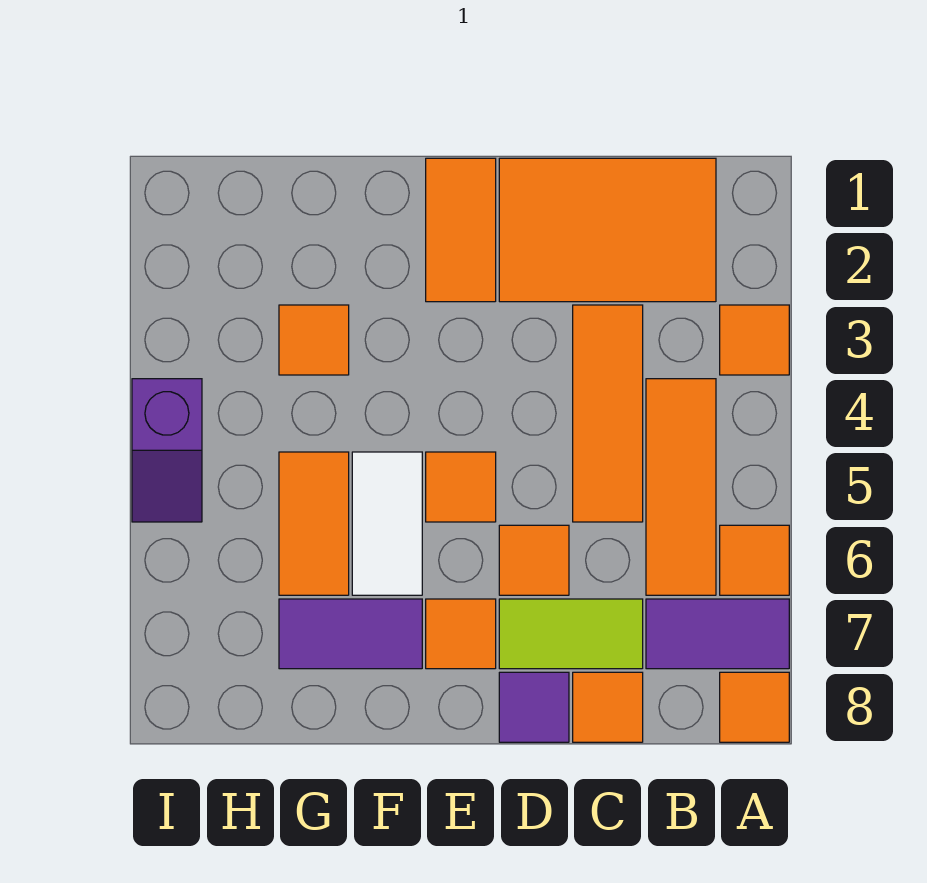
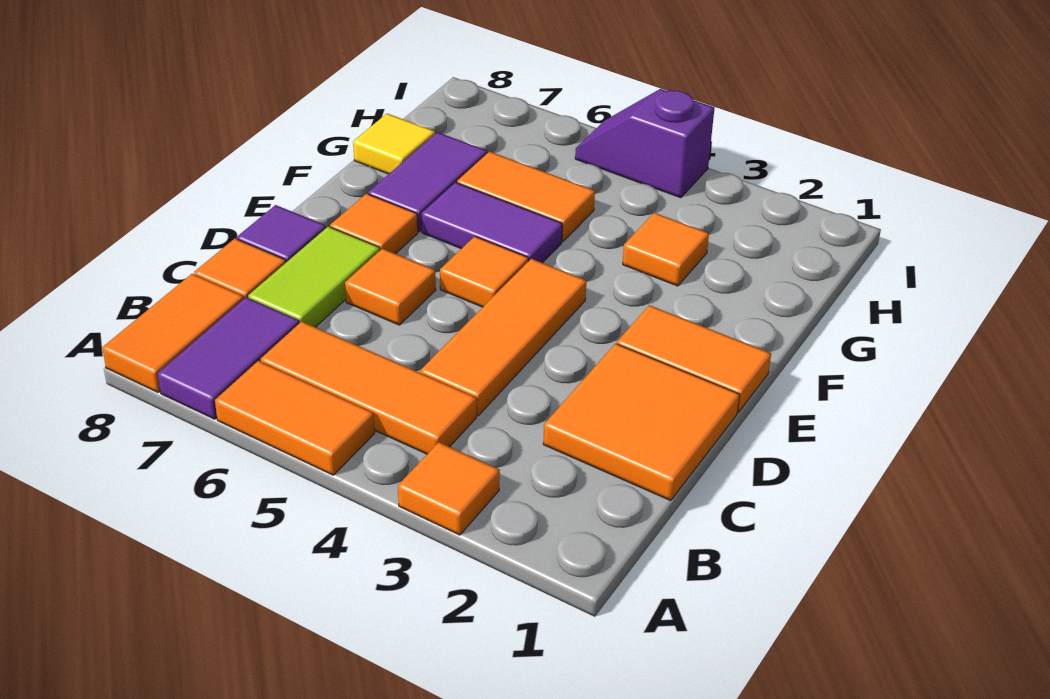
orange 1x1 tile [720,525,789,595] -> orange 1x2 tile [215,361,375,475]
orange 1x1 tile [720,672,789,742] -> orange 1x2 tile [102,274,244,392]
orange 2x3 tile [499,158,716,302] -> orange 2x2 tile [543,344,740,501]
orange 1x3 tile [573,305,643,522] -> orange 1x3 tile turned to [420,259,586,416]
white 1x2 tile [352,452,422,595] -> purple 1x2 tile [422,182,562,263]
none -> yellow 1x1 tile [353,114,435,174]

